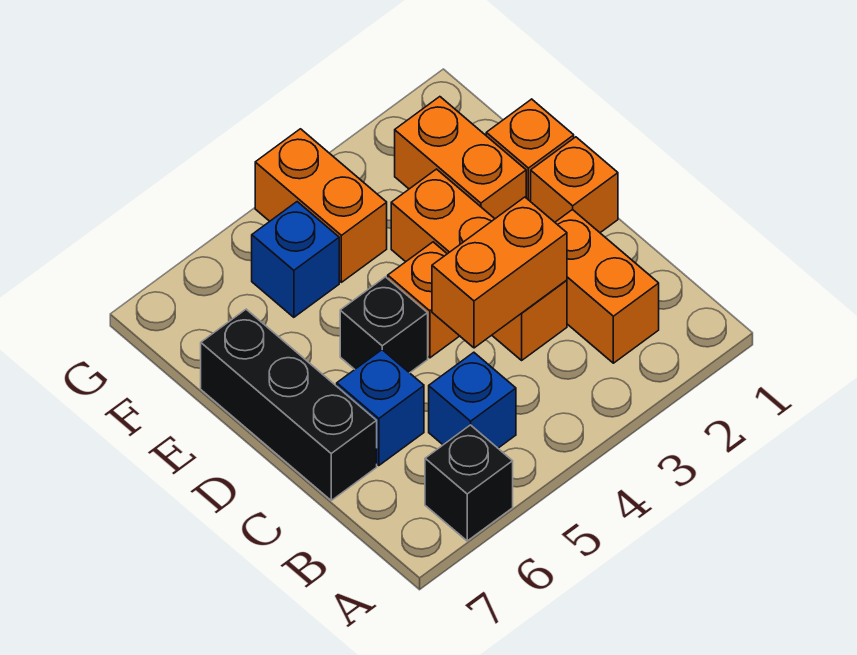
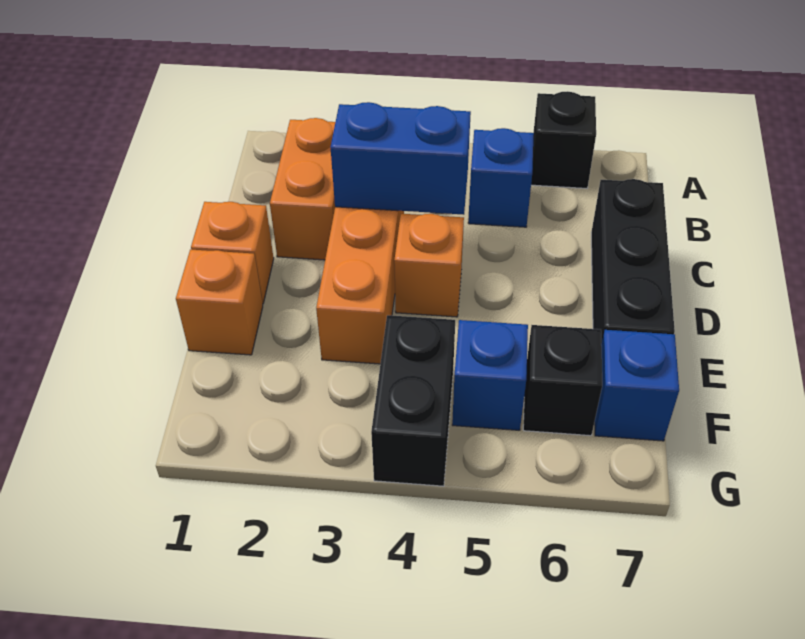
orange 1x2 brick [432,197,567,348] -> blue 1x2 brick [331,102,471,215]
blue 1x1 brick [337,350,424,466] -> blue 1x1 brick moved to [595,330,679,441]
black 1x1 brick [340,277,428,373] -> black 1x1 brick moved to [523,325,602,436]
orange 1x2 brick [395,97,526,219] -> none
orange 1x2 brick [255,129,387,282] -> black 1x2 brick [371,315,455,486]

